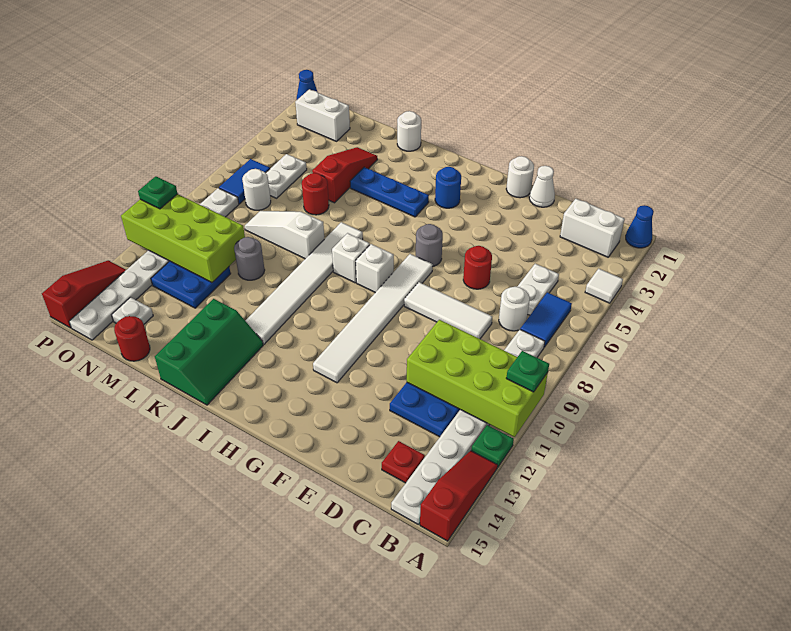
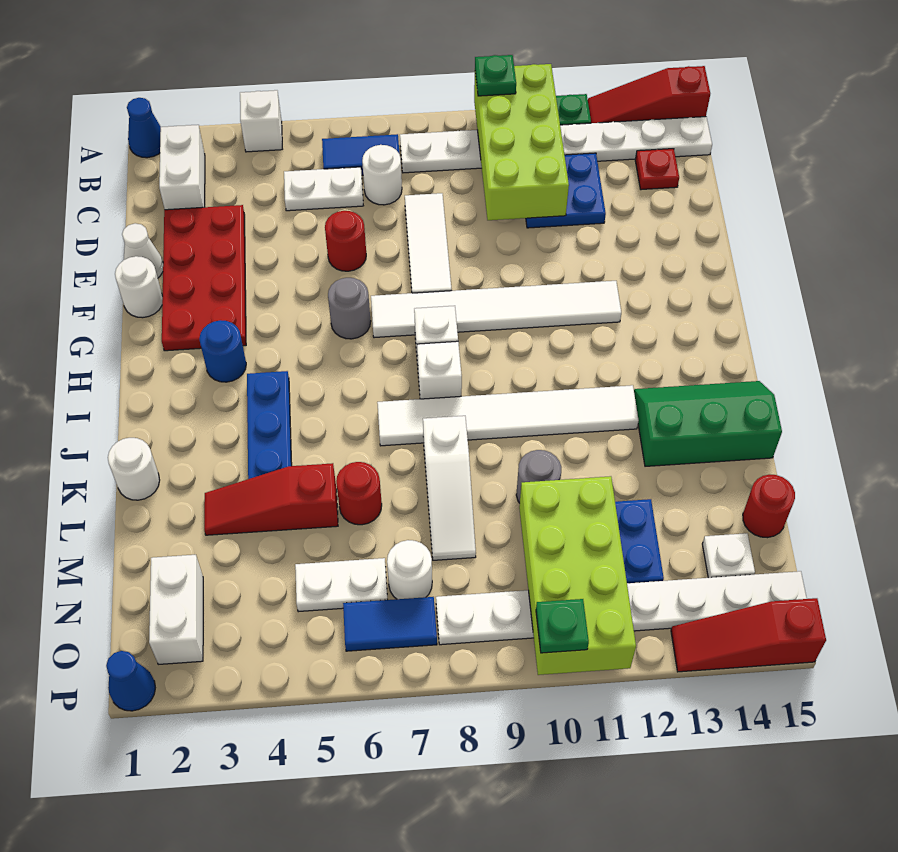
white 1x1 tile [585,269,623,303] -> white 1x1 brick [240,90,282,152]
none -> red 2x4 plate [162,205,246,351]

